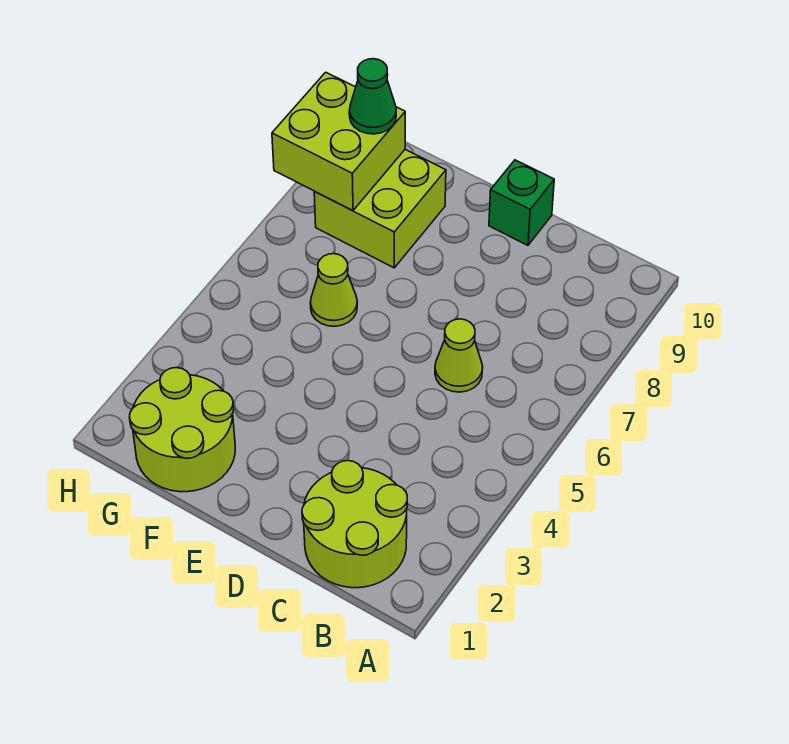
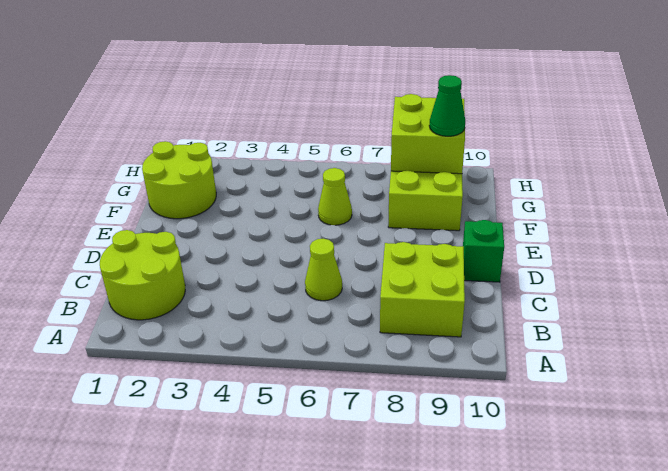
none -> lime 2x2 brick [380,242,465,337]

